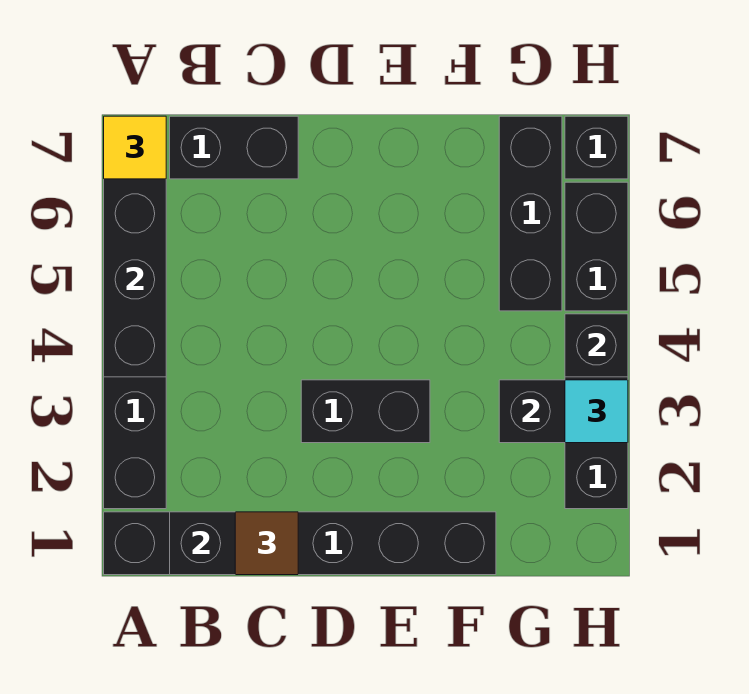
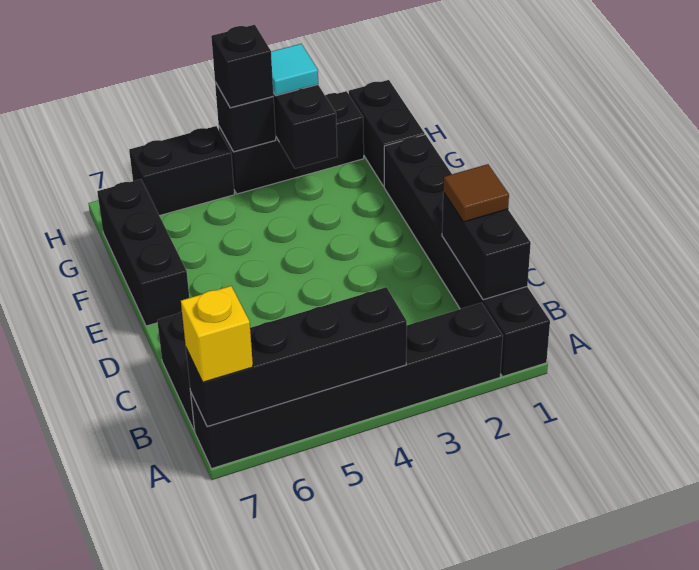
yellow 1x1 tile [104,116,166,179] -> yellow 1x1 brick [181,286,253,382]
black 1x2 brick [301,380,430,443] -> black 1x2 brick moved to [349,80,425,186]
black 1x3 brick [499,116,562,311] -> black 1x3 brick turned to [97,179,189,326]
black 1x1 brick [565,116,628,179] -> black 1x1 brick moved to [211,25,273,108]

